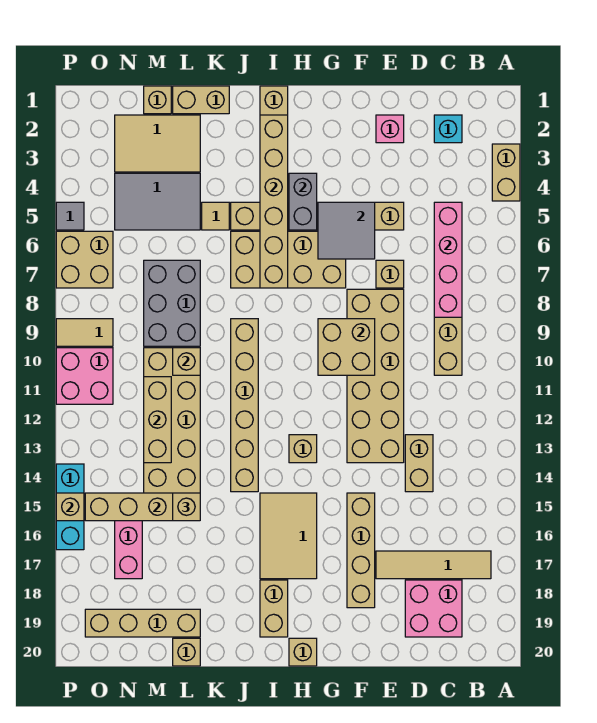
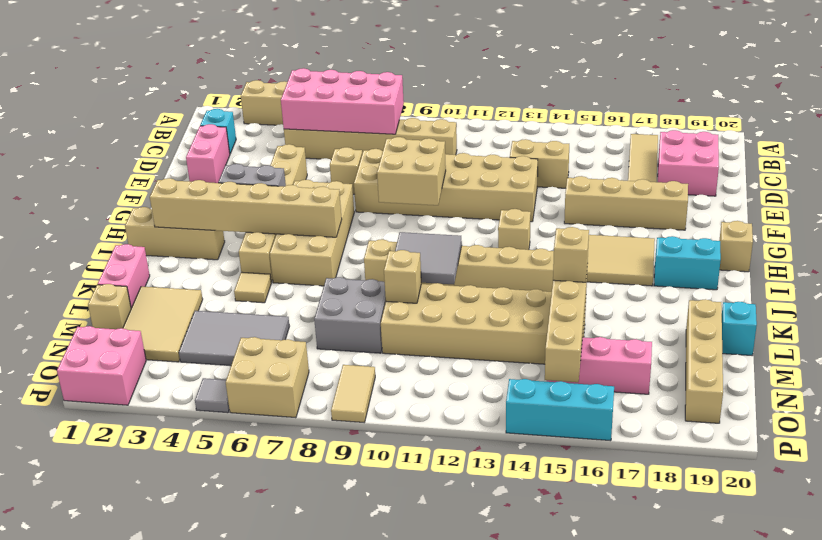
pink 1x4 brick [434,202,462,317] -> pink 2x4 brick [281,68,404,134]
pink 1x1 brick [376,115,404,143] -> pink 1x2 brick [186,124,230,183]
grey 2x2 tile [318,202,375,259] -> grey 2x2 tile moved to [395,232,462,285]
tan 1x2 brick [260,580,288,637] -> cyan 1x2 brick [654,236,721,290]
tan 1x2 brick [173,86,229,114] -> pink 1x2 brick [98,244,150,308]
grey 2x3 tile [115,173,200,230] -> grey 2x3 tile turned to [179,311,289,366]
grey 2x3 brick [144,260,200,346] -> grey 2x2 brick [314,277,386,353]
tan 1x1 brick [173,638,200,666] -> cyan 1x1 brick [722,302,757,355]
tan 1x3 brick [144,377,171,463] -> none
pink 2x2 brick [56,348,113,404] -> pink 2x2 brick moved to [57,326,146,405]
tan 1x1 brick [56,493,84,521] -> none

